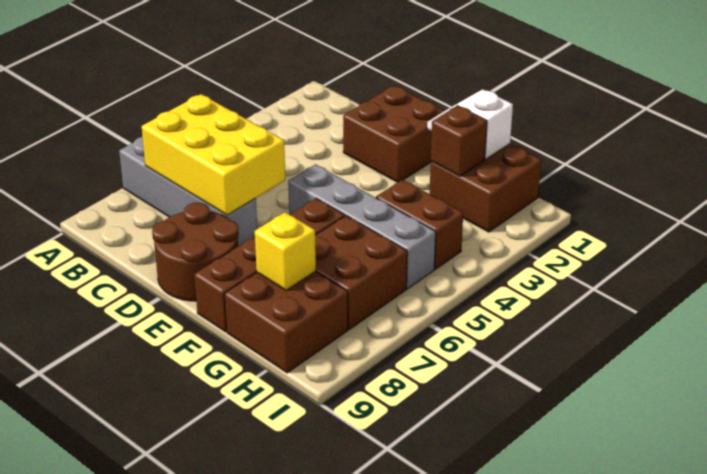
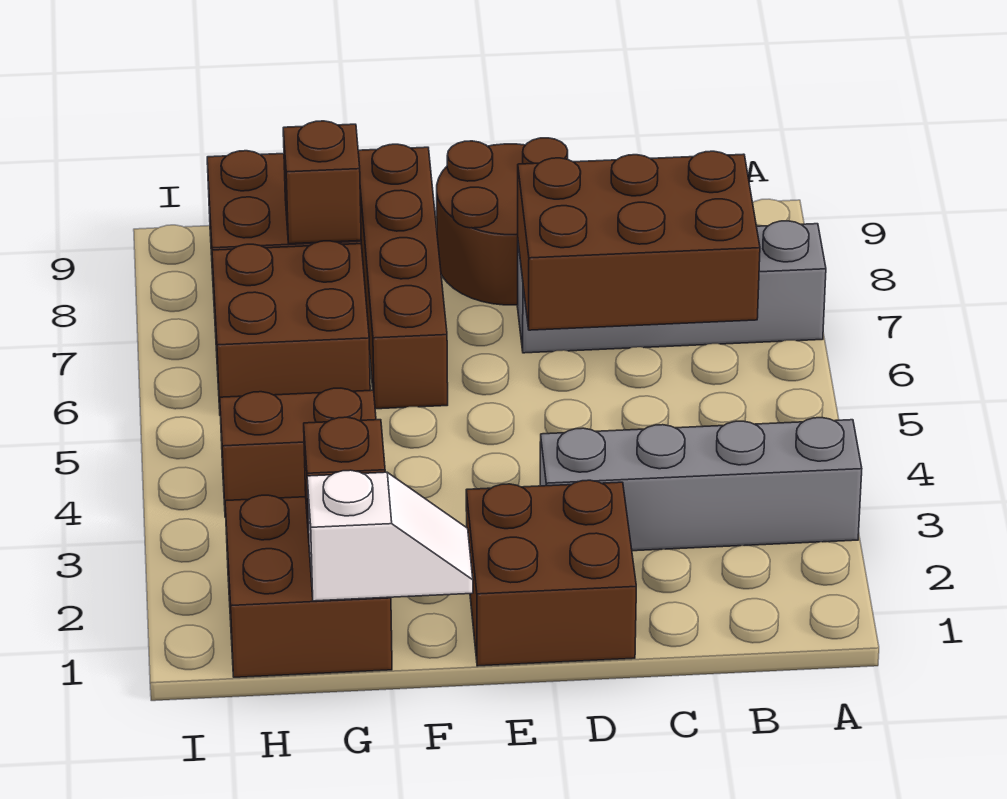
yellow 2x3 brick [142,94,285,215] -> brown 2x3 brick [518,151,760,330]
grey 1x4 brick [288,164,436,289] -> grey 1x4 brick moved to [540,418,862,551]
yellow 1x1 brick [255,212,316,290] -> brown 1x1 brick [283,121,361,244]

